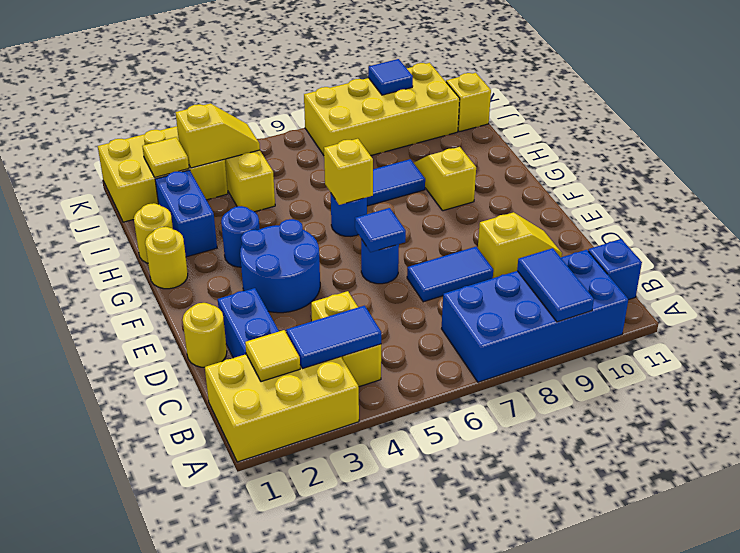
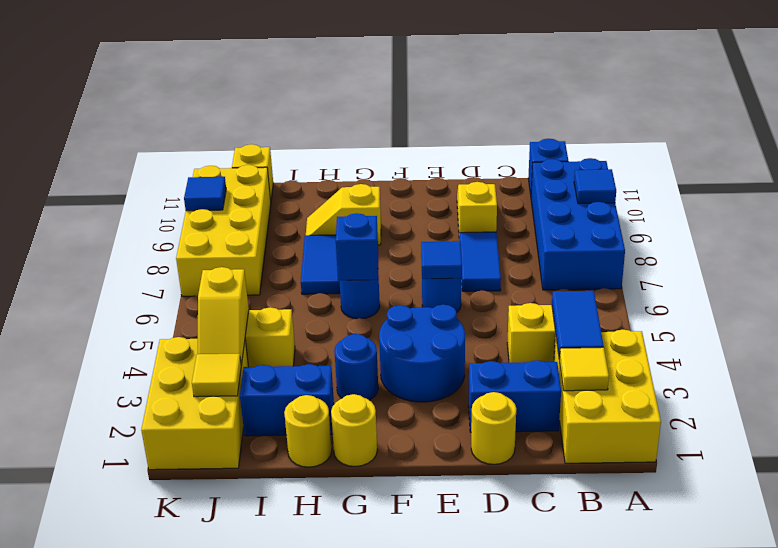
blue 1x2 tile [517,248,594,322] -> blue 1x1 tile [574,169,616,204]
yellow 1x1 brick [324,139,373,205] -> blue 1x1 brick [336,213,378,280]
yellow 1x2 slope [176,103,260,168] -> yellow 1x2 slope turned to [198,267,249,365]

